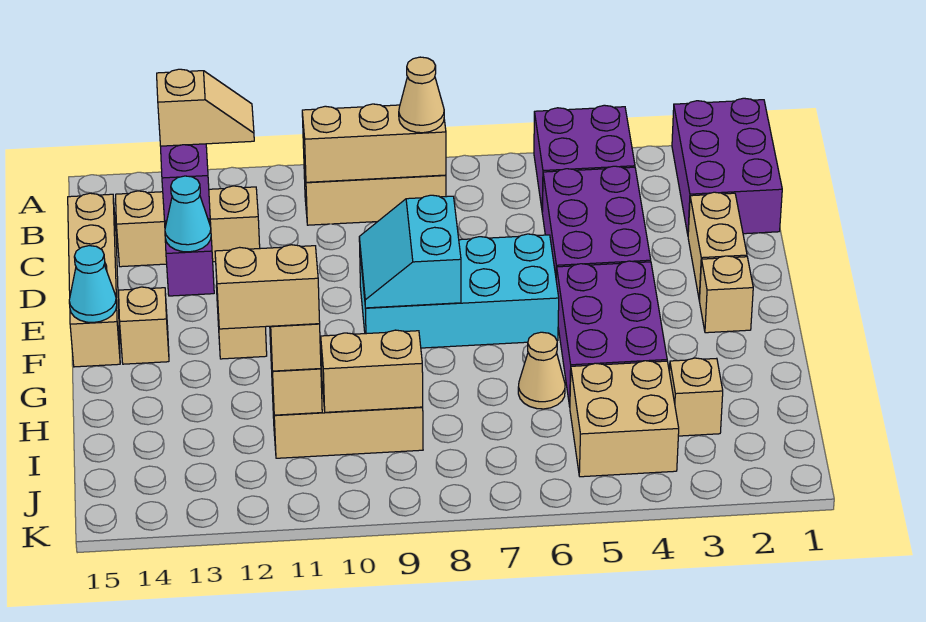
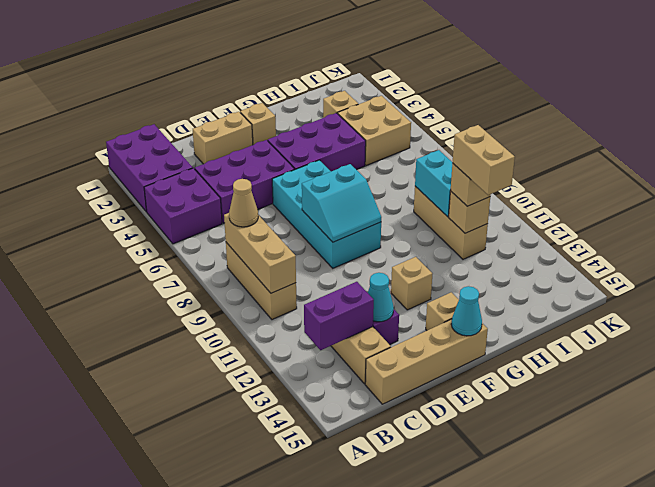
purple 2x3 brick [672,98,782,234] -> purple 2x3 brick turned to [106,124,193,212]
tan 1x2 slope [157,69,254,146] -> none
tan 1x1 cone [518,332,565,409] -> none
tan 1x2 brick [321,330,423,412] -> cyan 1x2 brick [415,150,453,217]

